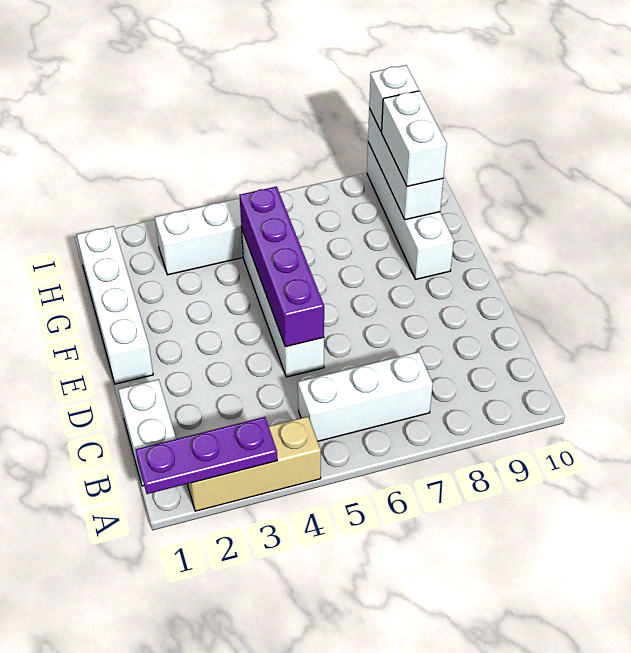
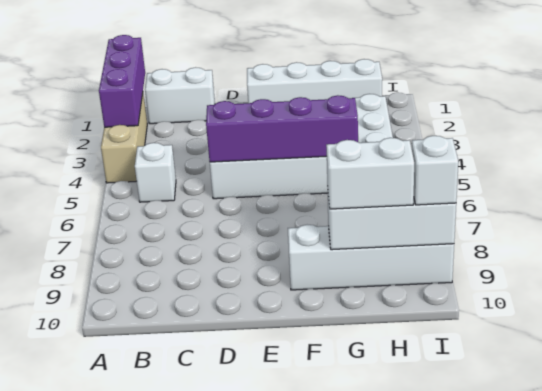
purple 1x3 plate [135,417,277,494] -> purple 1x3 brick [99,35,145,127]
white 1x3 brick [298,352,433,441] -> white 1x1 brick [135,143,176,202]

